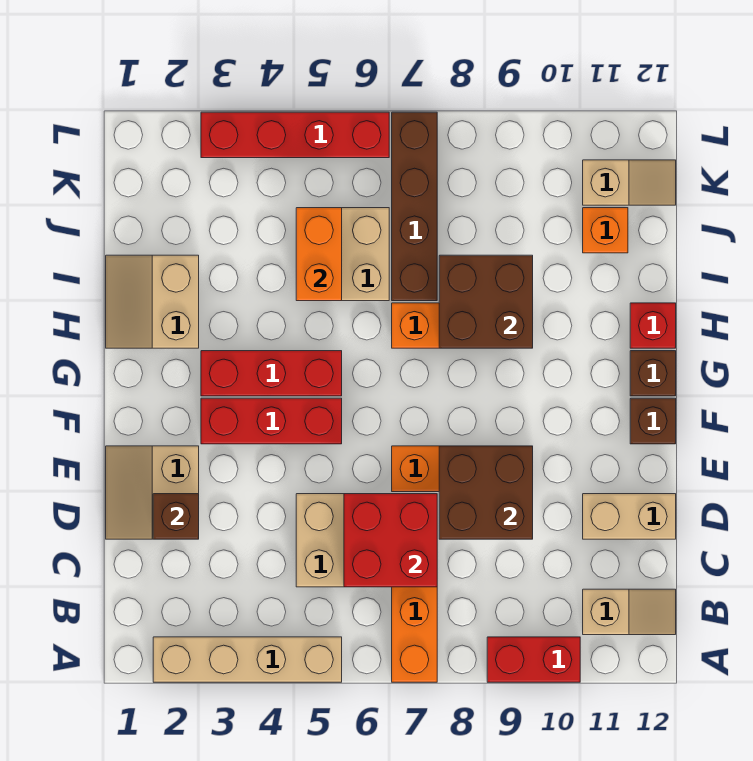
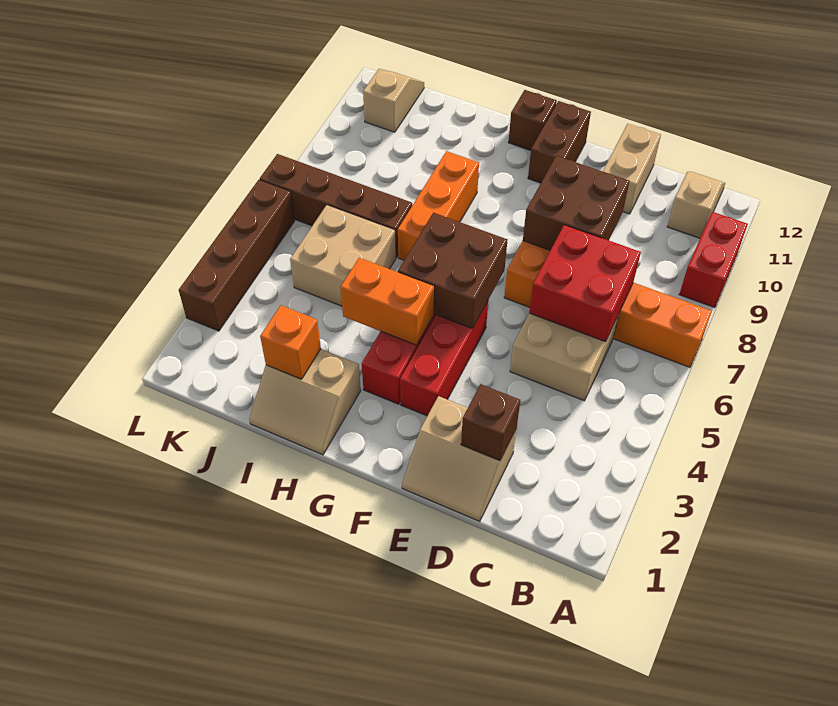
tan 1x4 brick [153,637,342,682] -> none
brown 1x1 brick [630,398,676,444] -> brown 1x2 brick [528,101,591,183]
brown 2x2 brick [439,255,533,348] -> brown 2x2 brick moved to [398,213,507,329]
red 1x1 brick [630,303,676,348] -> none
orange 1x2 brick [296,208,342,301] -> orange 1x2 brick moved to [340,258,434,345]
orange 1x1 brick [583,208,628,253] -> orange 1x1 brick moved to [260,305,321,379]
red 1x4 brick [201,112,389,158] -> brown 1x4 brick [179,180,295,331]

